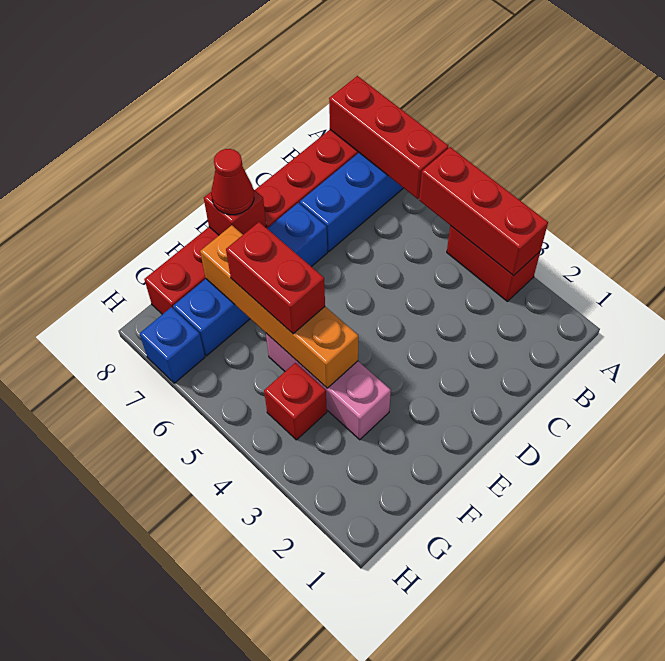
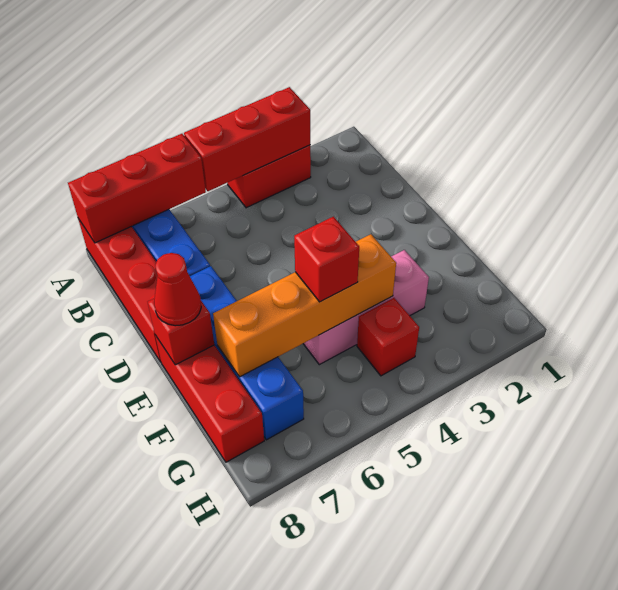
red 1x2 brick [226,222,325,334] -> red 1x1 brick [294,217,359,302]
blue 1x1 brick [139,307,205,383] -> none

